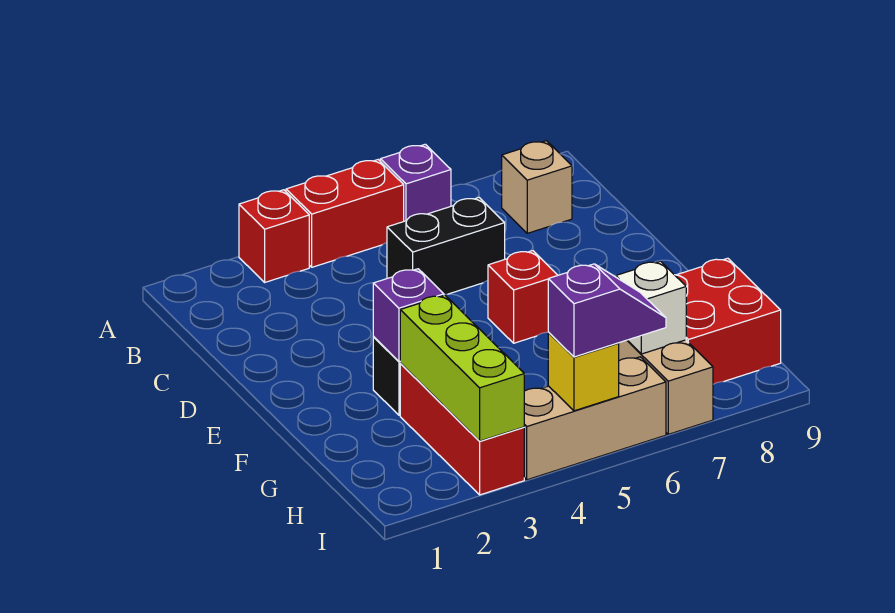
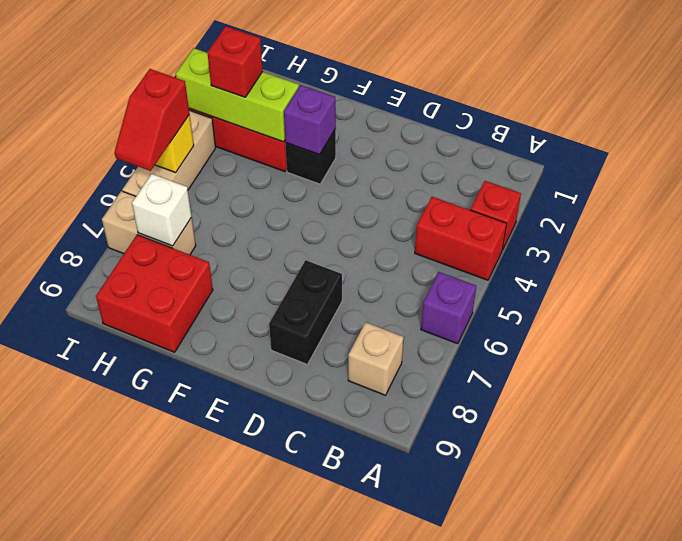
red 1x2 brick [286,160,404,267] -> red 1x2 brick turned to [415,197,507,280]
black 1x2 brick [387,198,505,295] -> black 1x2 brick moved to [269,260,342,365]
red 1x1 brick [488,251,558,343] -> red 1x1 brick moved to [207,26,263,97]
purple 1x2 slope [548,264,666,357] -> red 1x2 slope [115,69,189,171]

